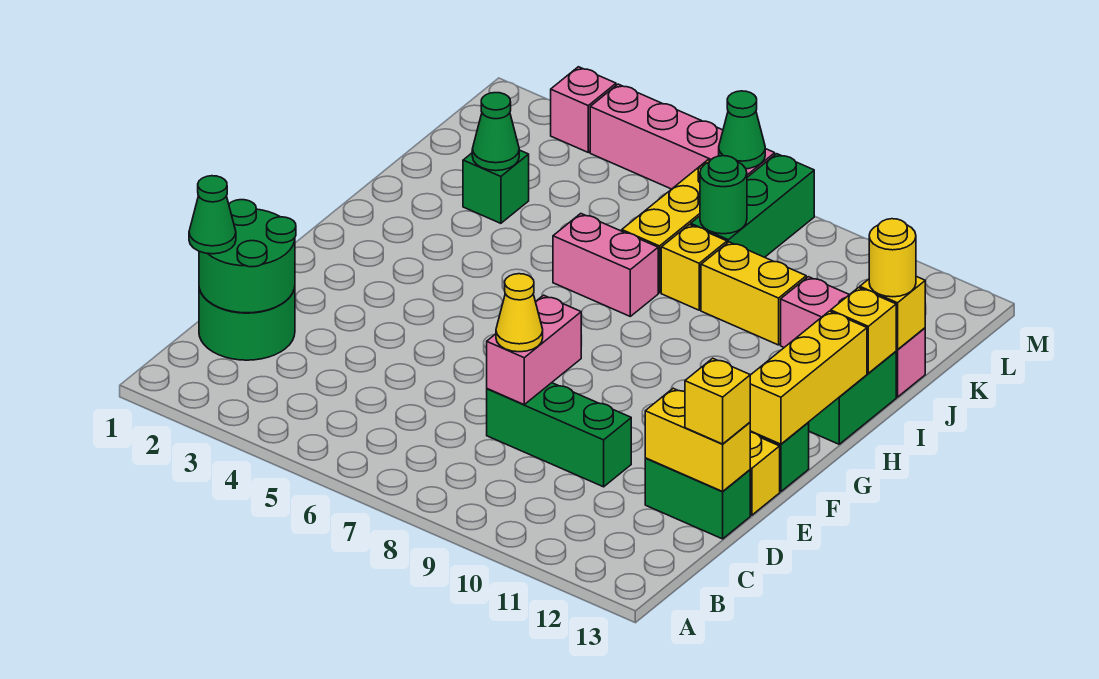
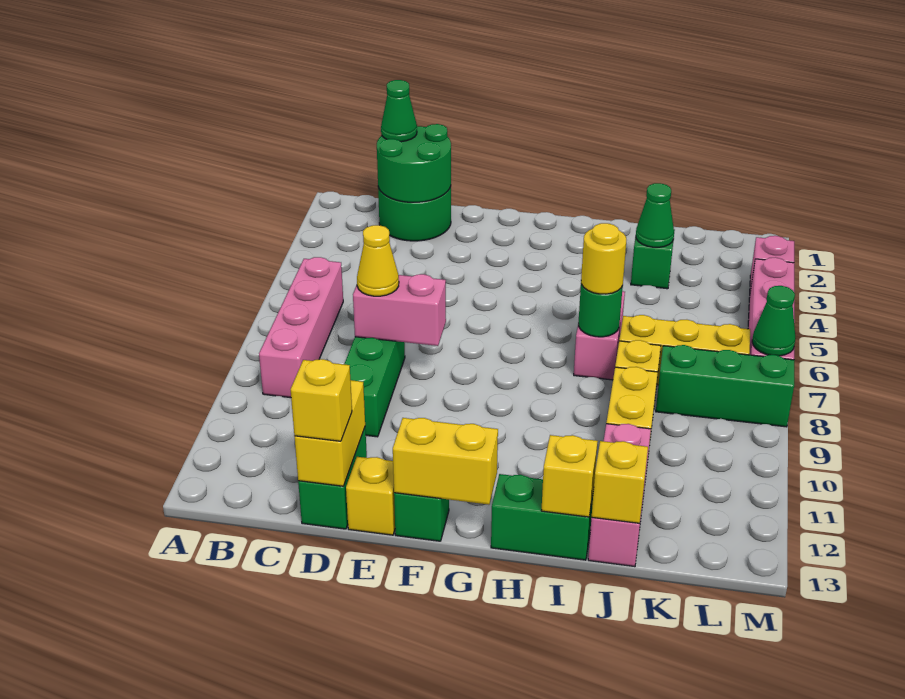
none -> pink 1x4 brick [259,257,343,398]
yellow 1x3 brick [750,311,867,444] -> yellow 1x2 brick [393,418,498,505]
yellow 1x1 round brick [869,219,916,297] -> yellow 1x1 round brick moved to [581,223,626,294]
green 1x1 round brick [700,156,747,234] -> green 1x1 round brick moved to [578,284,623,337]

